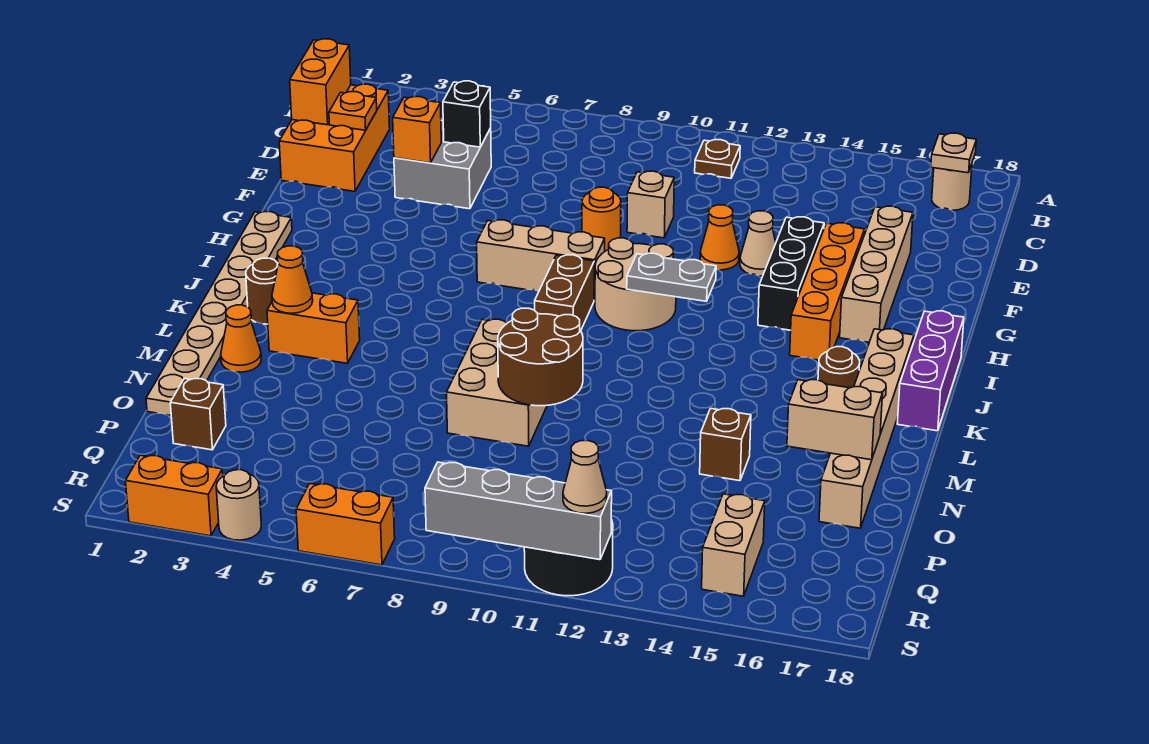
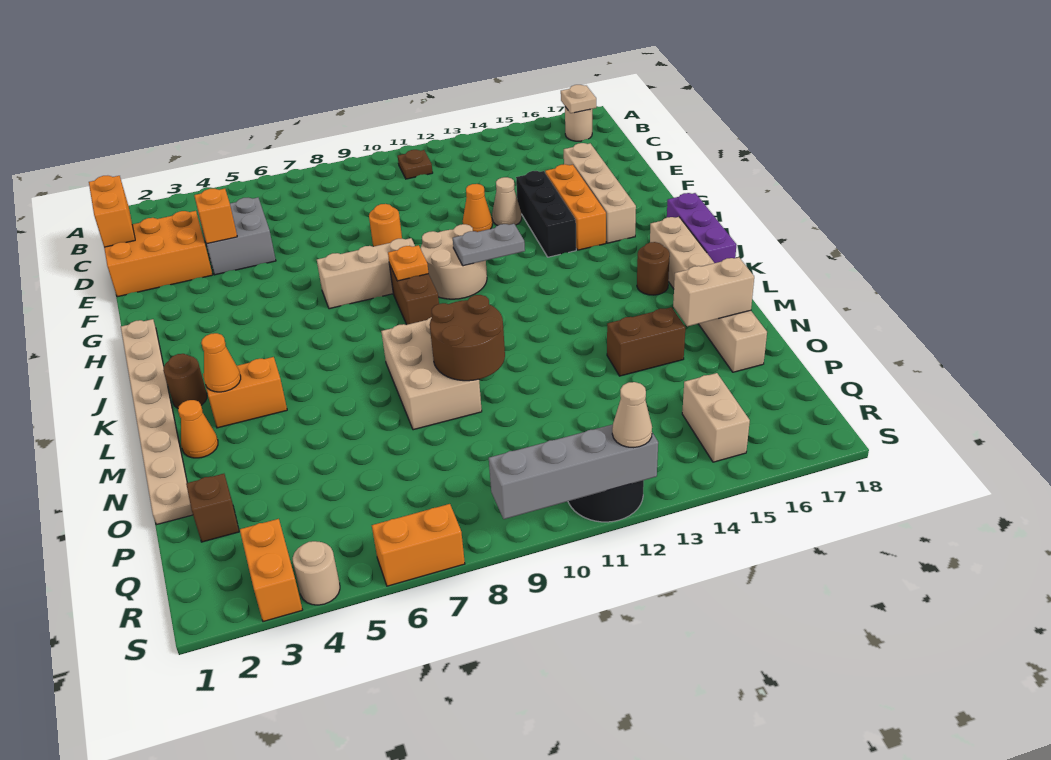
orange 2x3 brick [279,84,390,191] -> orange 2x3 brick turned to [104,211,213,297]
orange 1x1 plate [329,92,377,130] -> orange 1x1 plate moved to [388,245,429,281]
black 1x1 brick [443,81,491,147] -> none
tan 1x1 brick [627,171,674,238] -> none
orange 1x4 brick [790,223,865,360] -> orange 1x3 brick [545,164,606,250]
brown 1x1 brick [700,408,751,481] -> brown 1x2 brick [607,307,685,376]
orange 1x2 brick [126,455,223,536] -> orange 1x2 brick turned to [240,519,302,622]

